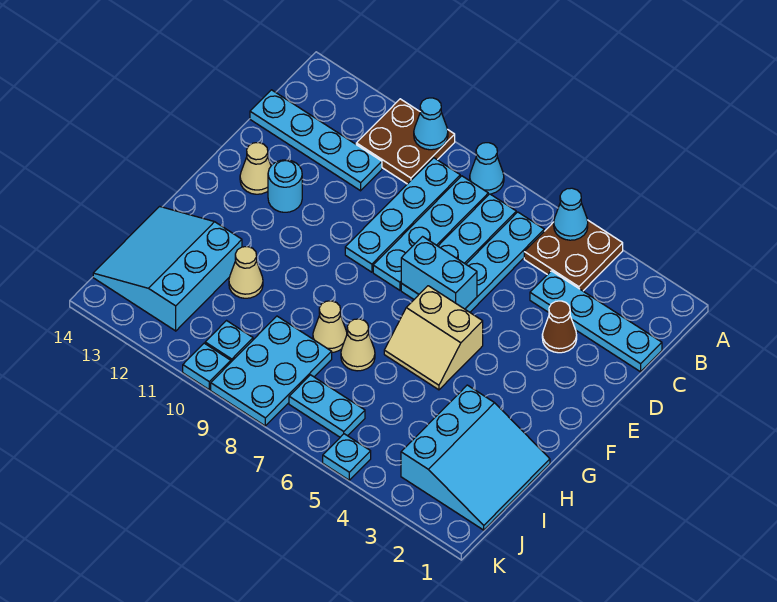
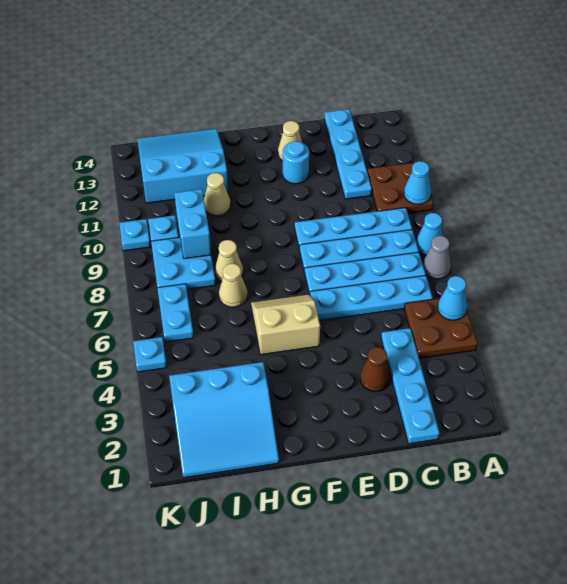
none -> grey 1x1 cone [423,236,451,279]
cyan 1x2 brick [401,237,477,309] -> cyan 1x2 brick moved to [174,189,211,259]
tan 2x2 slope [384,286,483,390] -> tan 2x2 slope turned to [251,294,320,354]
cyan 2x3 plate [211,316,332,426] -> cyan 2x2 plate [151,237,216,289]

